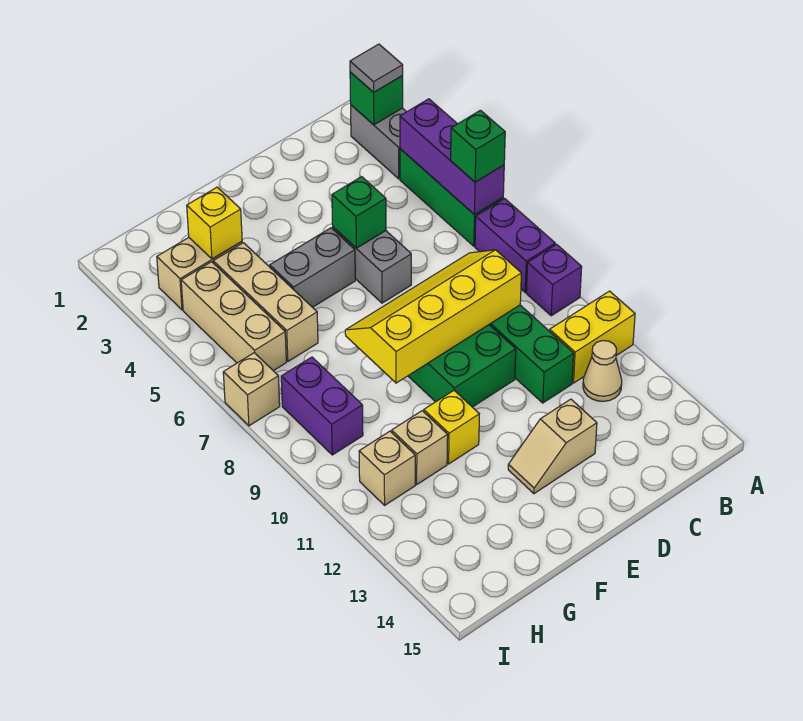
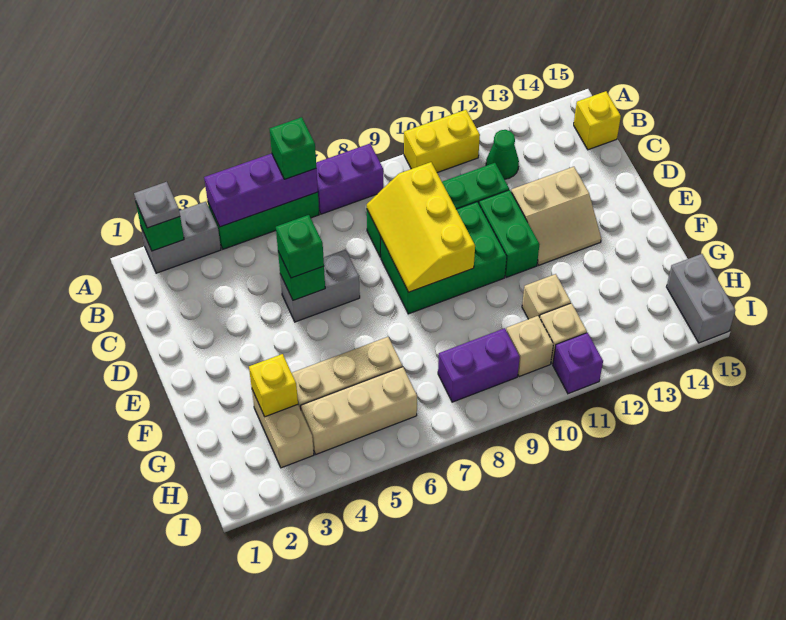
grey 1x1 tile [350,44,403,92] -> grey 1x1 plate [134,182,180,228]
purple 1x1 brick [526,244,582,316] -> purple 1x1 brick moved to [553,333,603,394]
yellow 1x2 brick [550,291,635,383] -> yellow 1x2 brick turned to [404,110,480,173]
tan 1x1 cone [583,341,622,401] -> green 1x1 cone [486,130,519,179]
yellow 2x4 slope [345,250,521,383] -> yellow 2x3 slope [367,162,475,292]
none -> green 1x1 brick [276,215,324,278]
none -> green 1x2 brick [479,190,540,277]
tan 1x2 slope [508,399,597,494] -> tan 2x2 slope [511,167,601,265]
grey 1x2 brick [270,228,355,307] -> grey 1x2 brick moved to [667,254,735,343]
yellow 1x1 brick [424,391,479,464] -> yellow 1x1 brick moved to [574,91,621,150]
tan 1x1 brick [223,353,280,426] -> tan 1x1 brick moved to [506,316,553,377]

